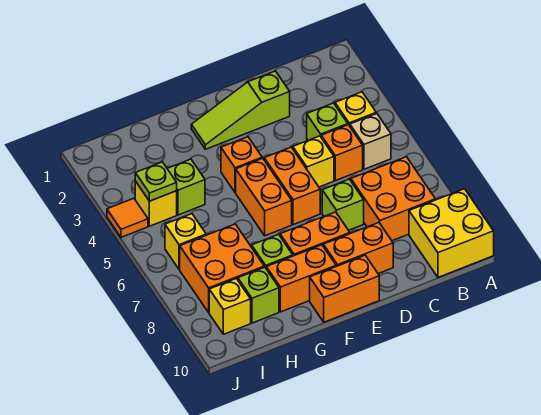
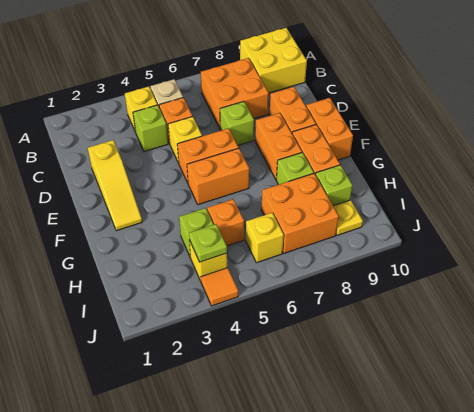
lime 1x3 slope [191,71,290,149] -> yellow 1x3 slope [88,140,142,231]
orange 1x1 brick [221,137,262,193] -> orange 1x1 brick moved to [207,199,244,246]
yellow 1x1 brick [209,279,251,334] -> yellow 1x1 plate [333,200,363,235]

